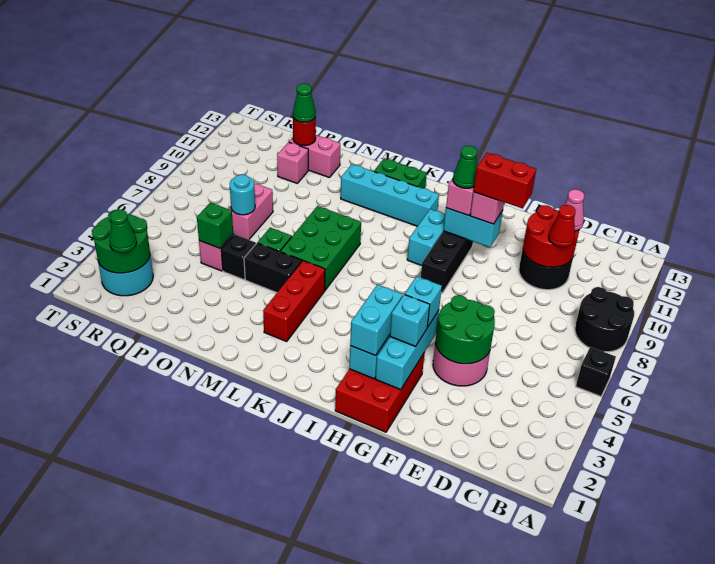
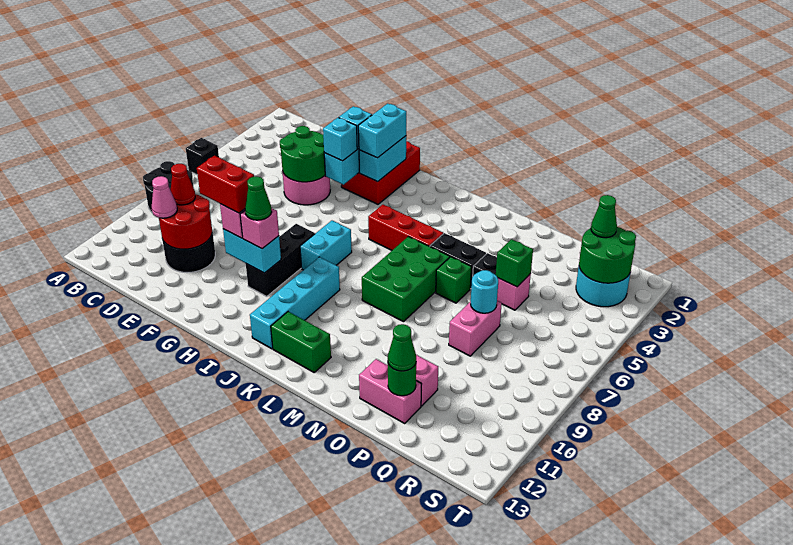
cyan 1x2 brick [407,209,445,266] -> cyan 1x2 brick moved to [300,221,352,270]
cyan 1x4 brick [341,164,439,226] -> cyan 1x4 brick turned to [250,257,340,349]
red 1x3 brick [263,261,325,341] -> red 1x3 brick turned to [368,205,443,250]
red 1x1 round brick [293,117,316,146] -> green 1x1 round brick [388,364,416,396]

